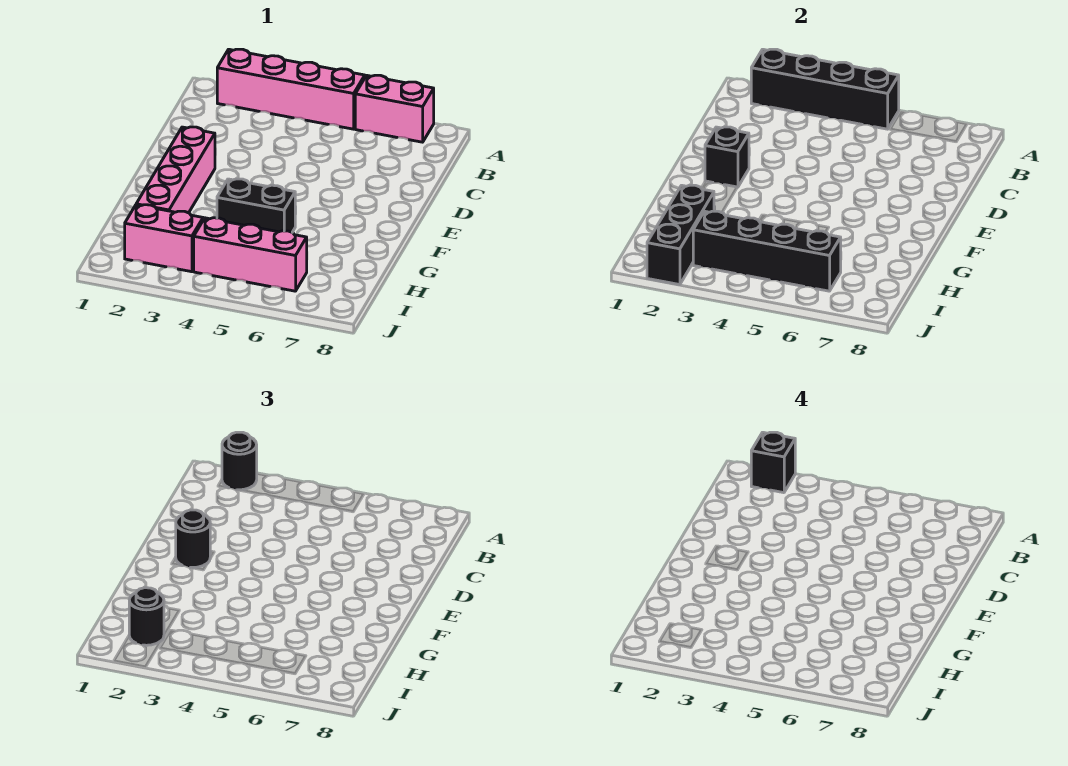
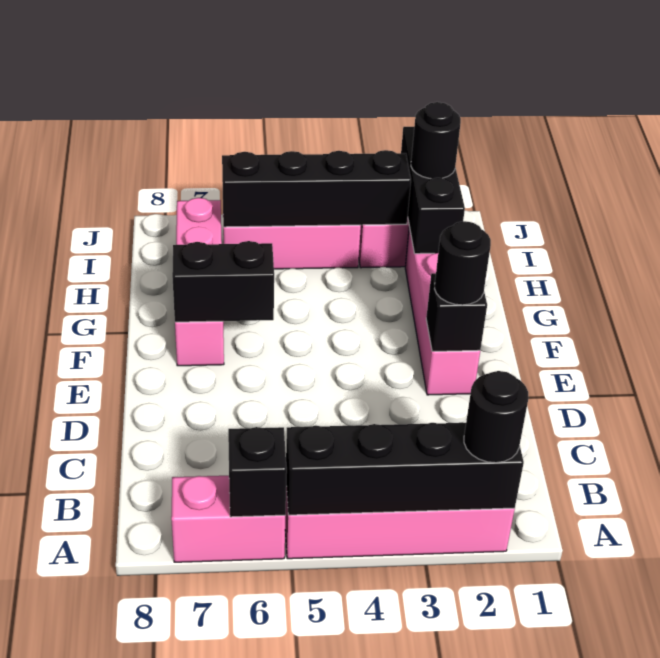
black 1x1 brick [751,432,795,493] -> black 1x1 brick moved to [228,427,287,517]
none -> pink 1x4 brick [175,198,224,366]
black 1x2 brick [217,179,295,232] -> black 1x2 brick moved to [172,241,274,322]

